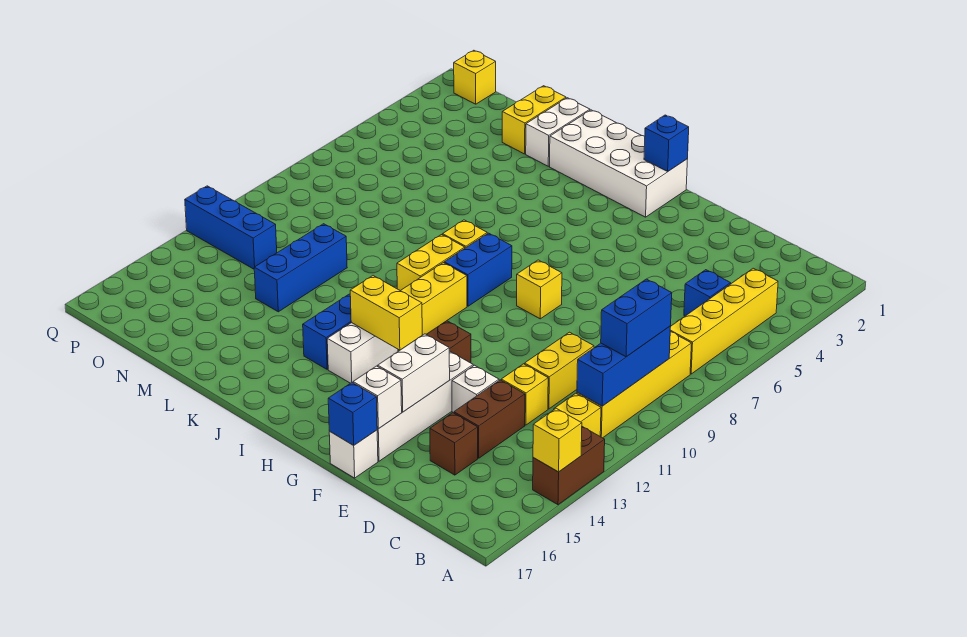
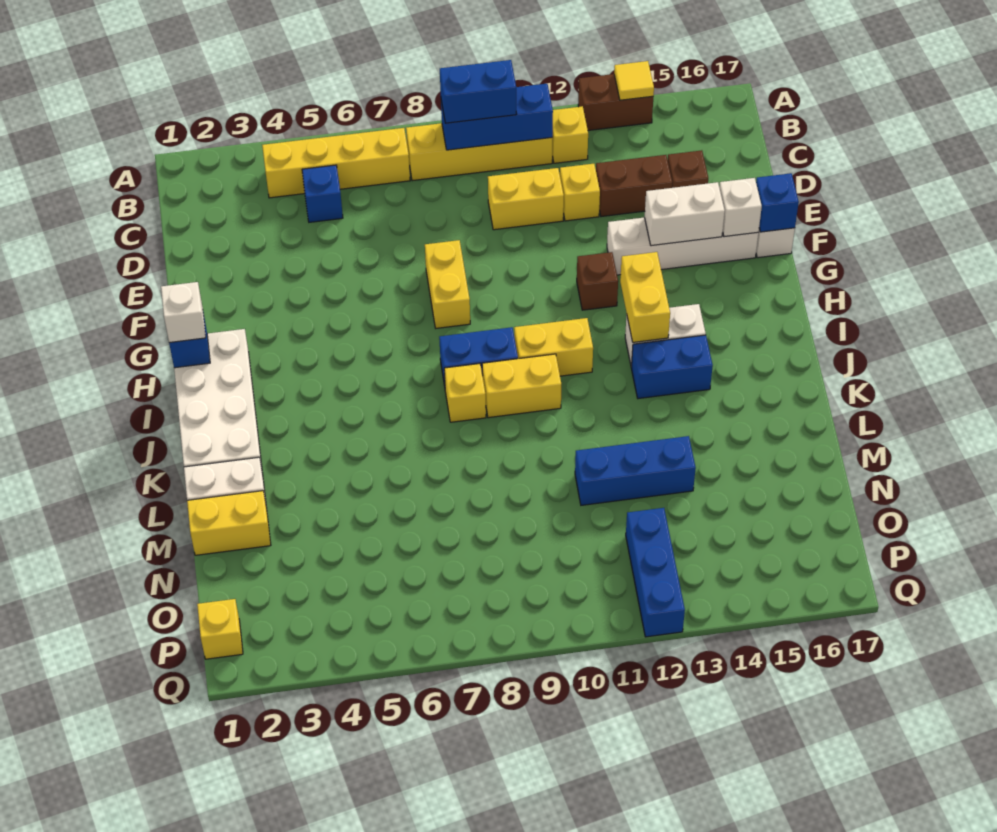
yellow 1x1 brick [533,408,582,472] -> yellow 1x1 tile [614,61,654,100]
white 1x1 brick [452,365,499,413] -> white 1x1 brick moved to [161,282,206,343]
yellow 1x1 brick [517,260,562,319] -> yellow 1x2 brick [425,240,470,328]

